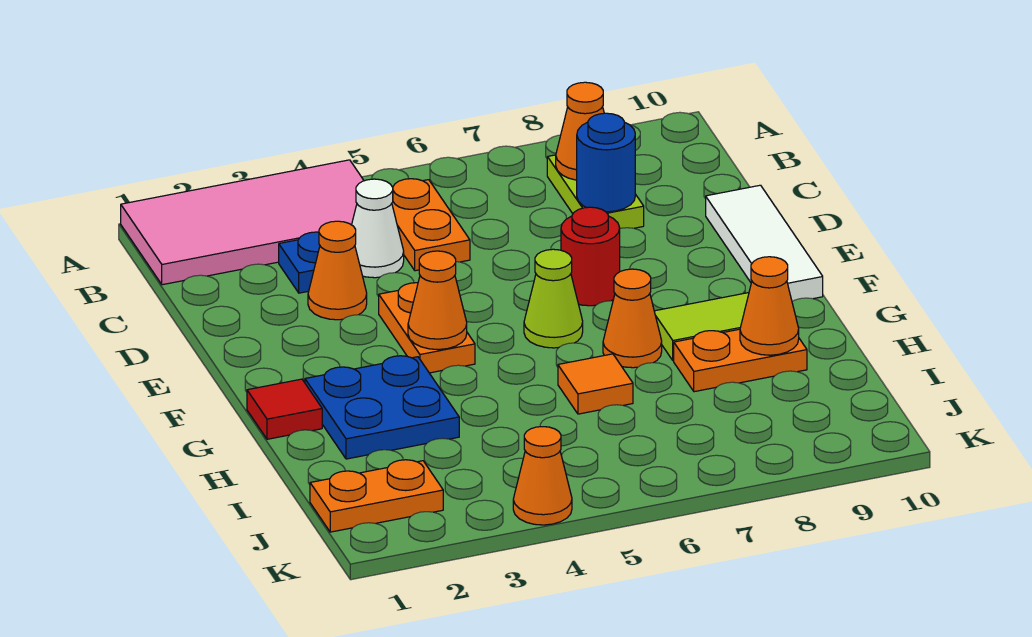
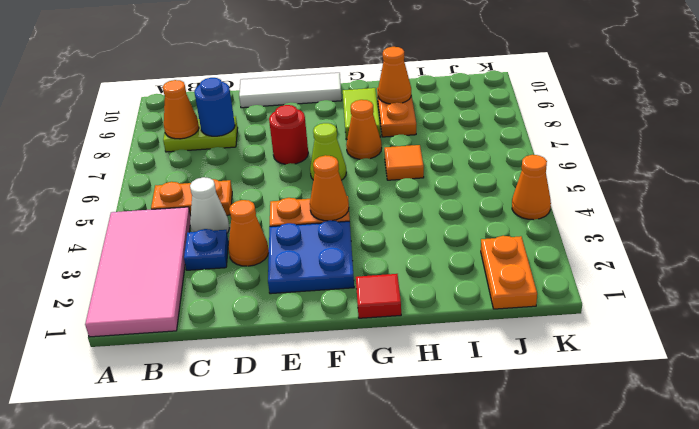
blue 2x2 plate [305,356,459,459] -> blue 2x2 plate moved to [268,220,354,294]

